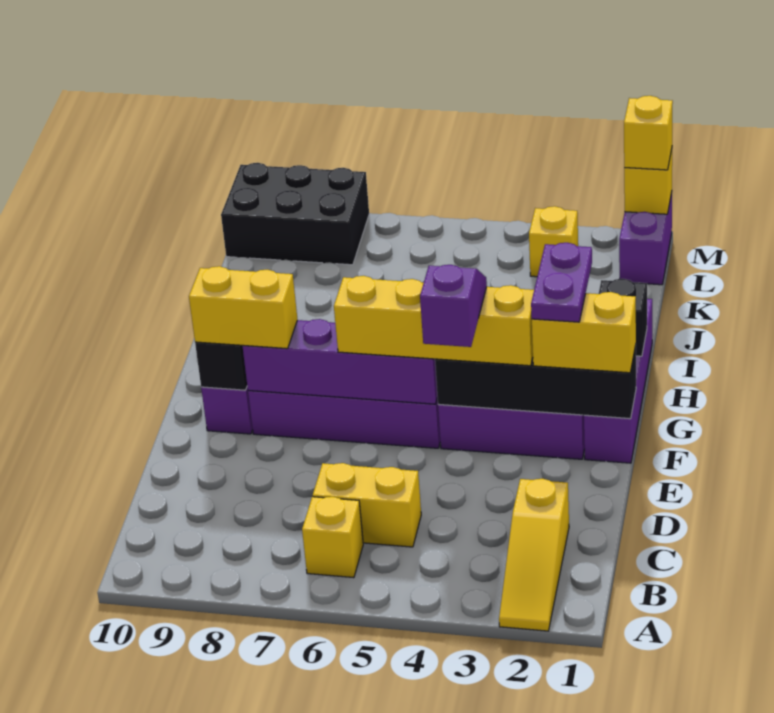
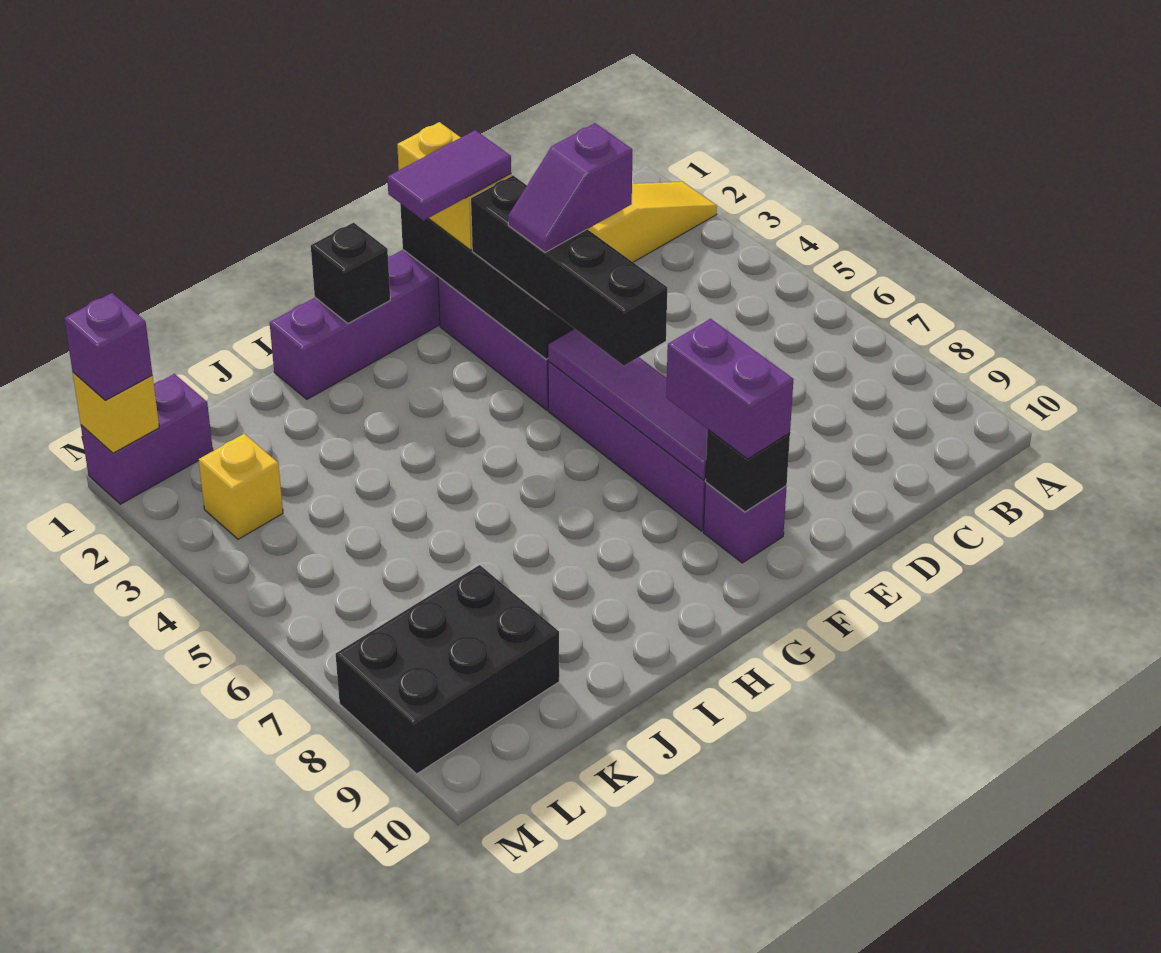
yellow 1x1 brick [302,497,363,578] -> none
yellow 1x2 brick [313,463,421,547] -> none
purple 1x2 plate [531,243,592,322] -> purple 1x2 tile [387,130,511,221]
yellow 1x4 brick [334,276,534,366] -> black 1x4 brick [471,176,667,366]
purple 1x4 brick [243,319,438,404] -> purple 1x4 tile [548,329,708,480]
yellow 1x2 brick [189,266,298,349] -> purple 1x2 brick [666,319,793,459]
black 2x3 brick [221,163,369,265] -> black 2x3 brick turned to [336,565,559,774]
yellow 1x1 brick [624,96,673,170] -> purple 1x1 brick [64,293,152,400]

